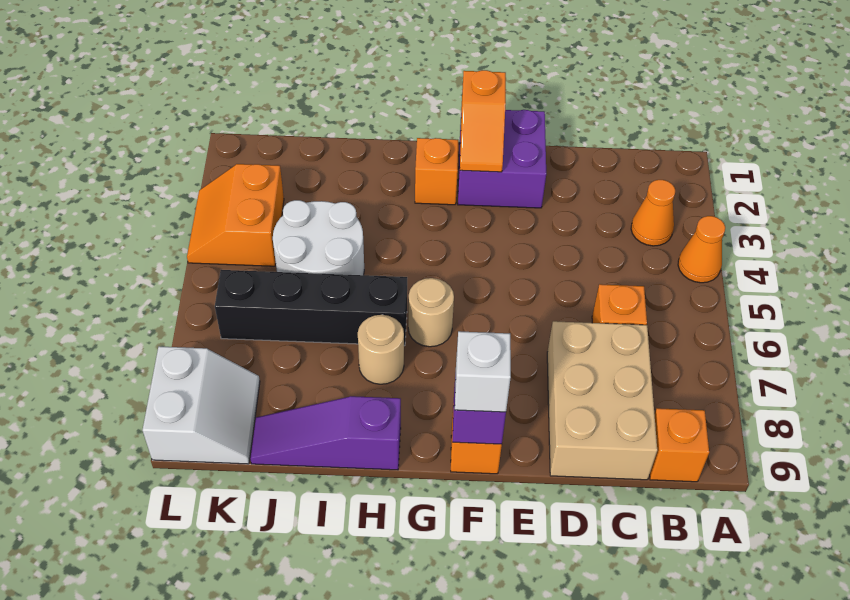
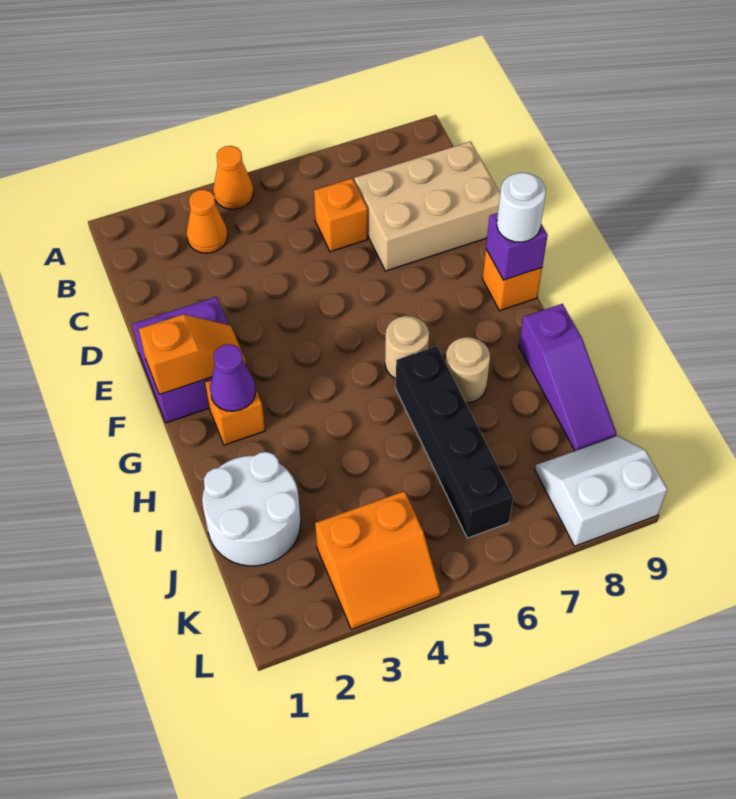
orange 1x1 brick [650,408,709,482] -> none
white 1x1 brick [455,331,511,412] -> white 1x1 round brick [497,173,546,242]
none -> purple 1x1 cone [210,344,256,411]
white 2x2 round brick [273,200,364,275] -> white 2x2 round brick moved to [202,452,300,566]

